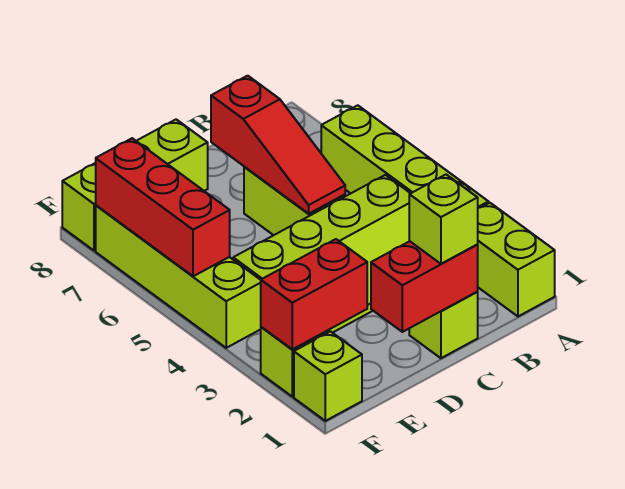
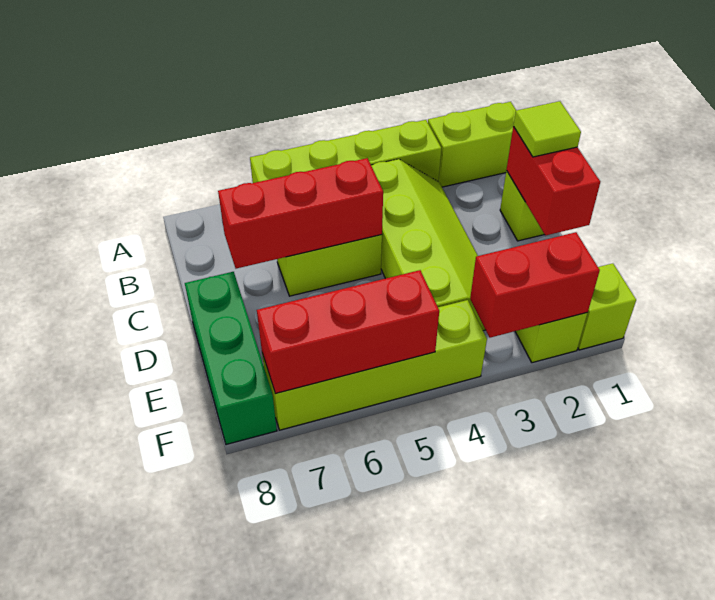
lime 1x1 brick [409,175,478,264] -> lime 1x1 tile [513,101,581,157]
red 1x3 slope [211,76,345,214] -> red 1x3 brick [218,158,383,269]
lime 1x3 brick [62,119,208,250] -> green 1x3 brick [185,272,277,445]
red 1x2 brick [261,239,367,349] -> red 1x2 brick turned to [470,232,600,338]

